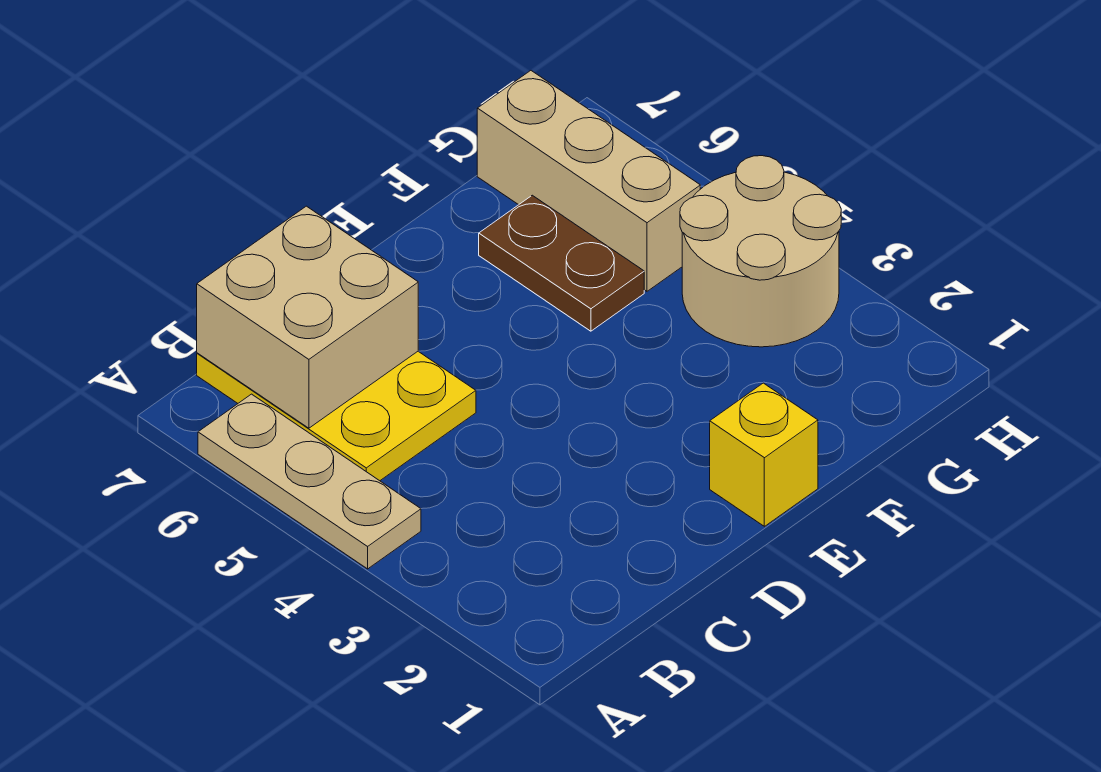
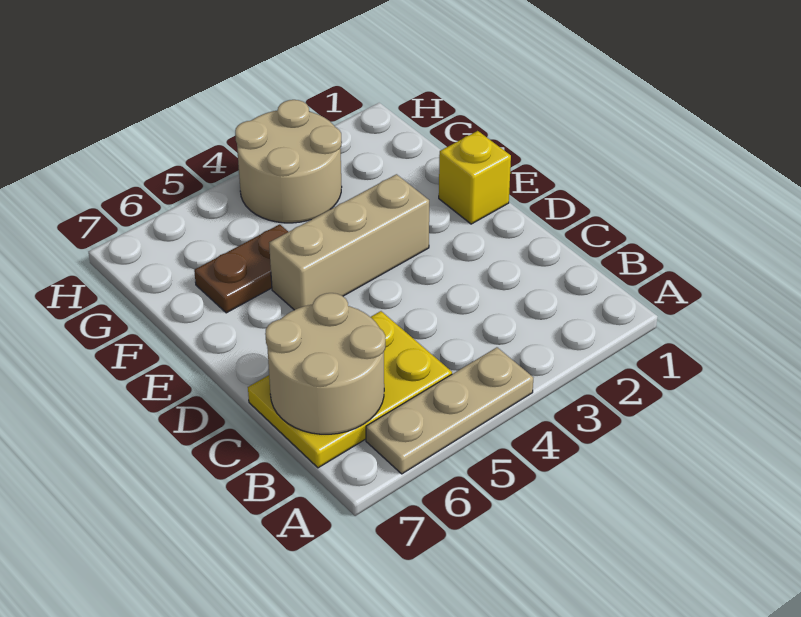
tan 2x2 brick [197,206,418,428] -> tan 2x2 round brick [265,293,385,434]
tan 1x3 brick [477,71,700,291] -> tan 1x3 brick moved to [269,174,429,310]

